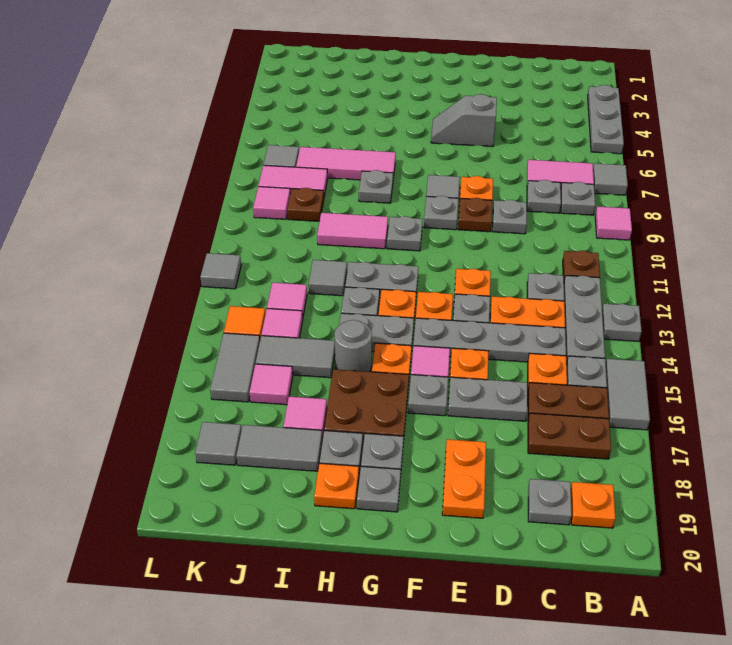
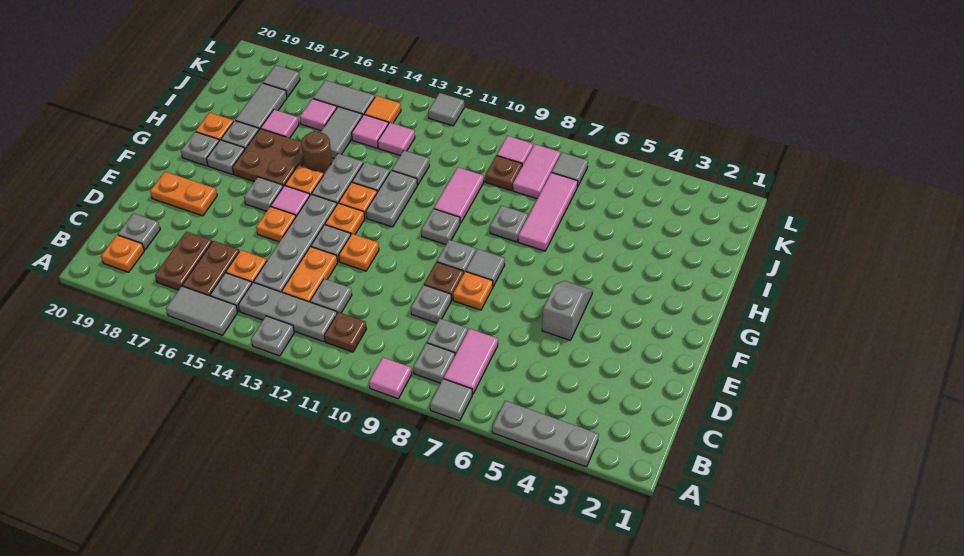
grey 1x2 plate [448,377,527,421] -> none
grey 1x1 round brick [334,320,372,372] -> brown 1x1 round brick [301,131,332,175]

